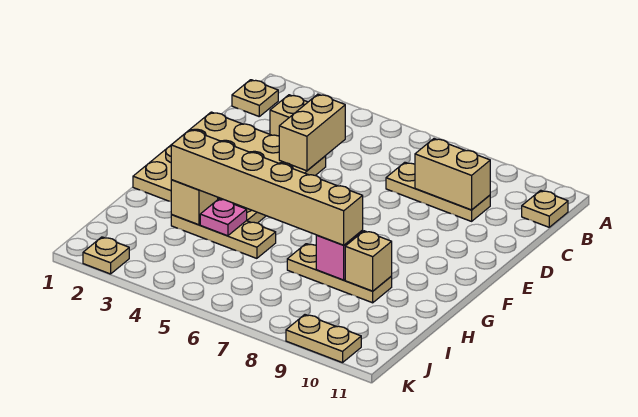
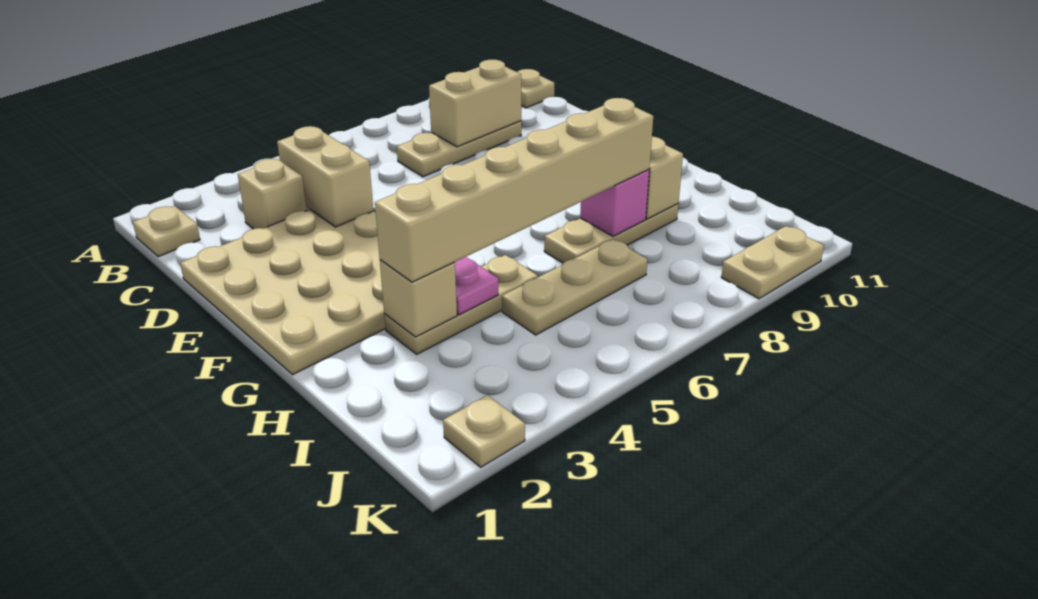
none -> tan 1x3 plate [502,239,647,335]

